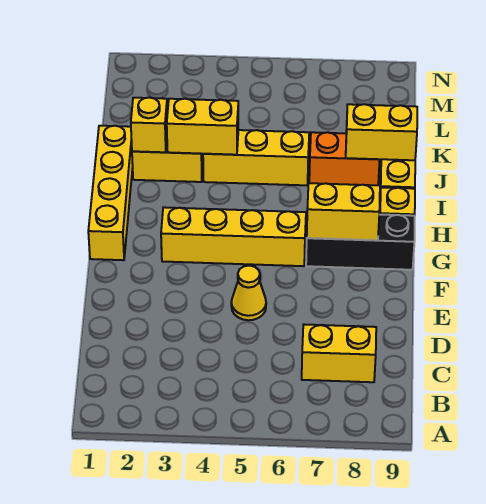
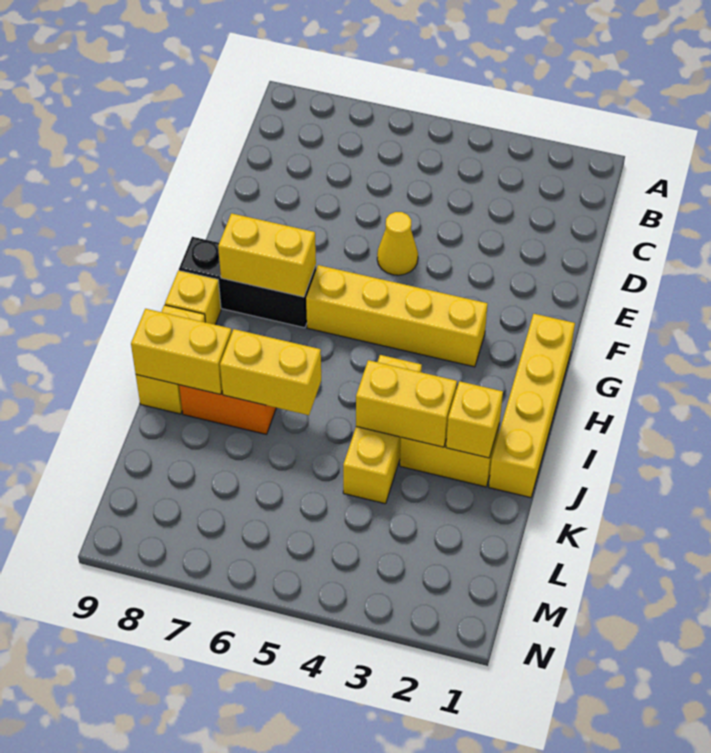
yellow 1x2 brick [302,324,376,382] -> yellow 1x2 brick moved to [220,329,321,415]
yellow 1x3 brick [203,130,309,185] -> yellow 1x3 brick turned to [343,355,422,504]

